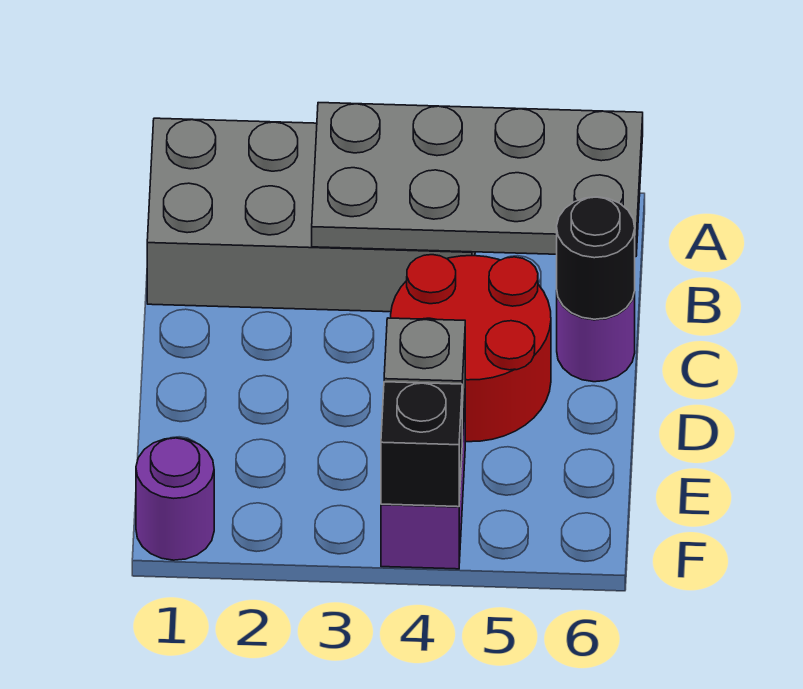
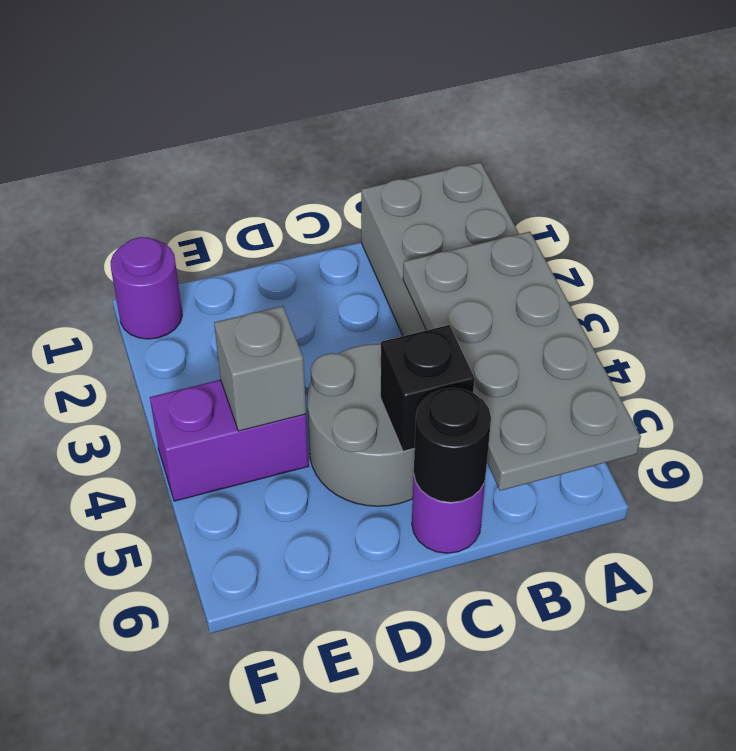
red 2x2 round brick [391,255,551,442] -> grey 2x2 round brick [307,337,415,506]
black 1x1 brick [381,382,462,507] -> black 1x1 brick moved to [381,325,474,451]

